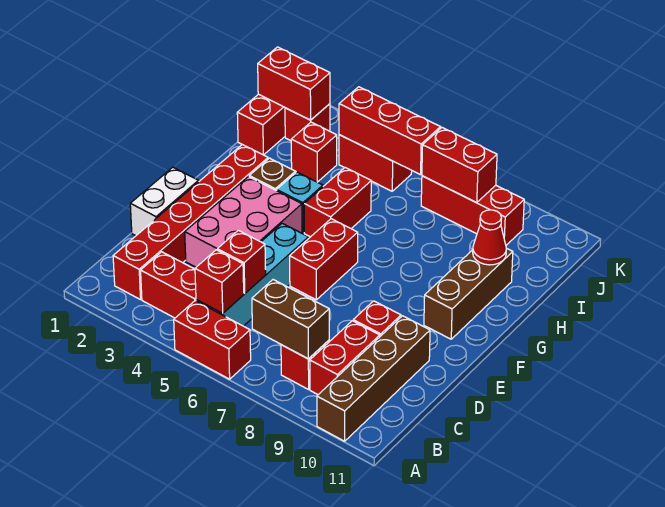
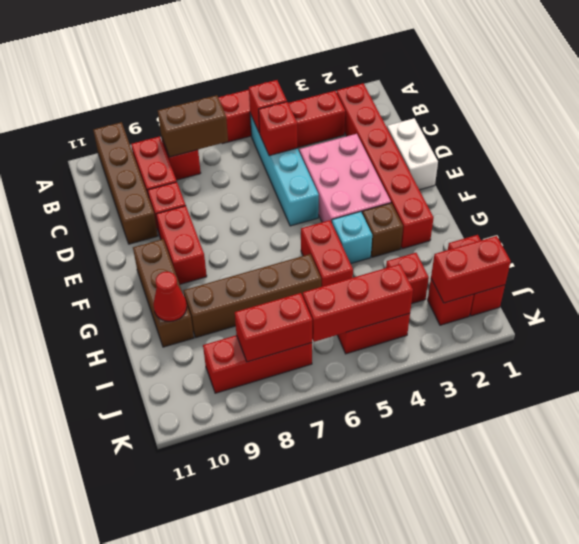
red 1x2 brick [290,219,358,300] -> red 1x2 brick moved to [156,206,207,284]
none -> brown 1x4 brick [183,254,321,337]

